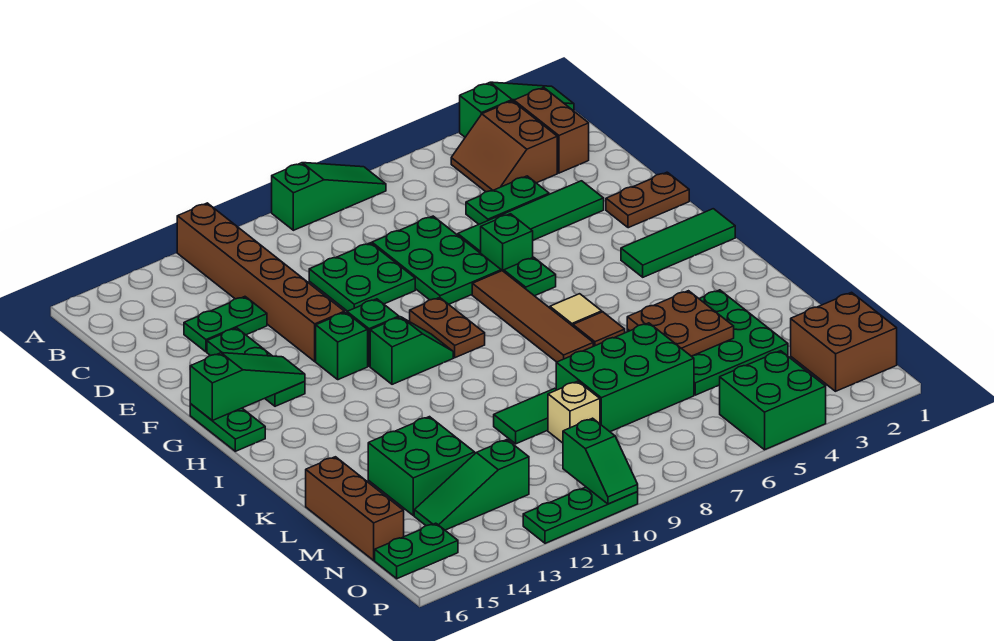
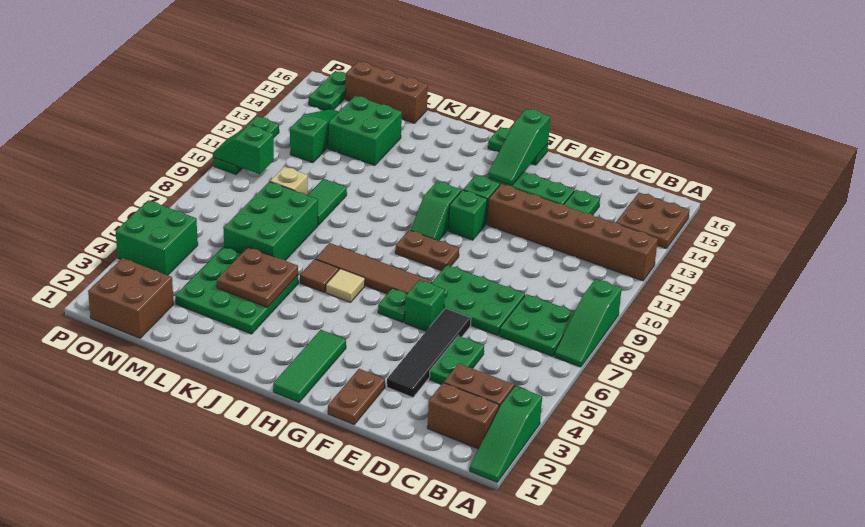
none -> brown 2x2 plate [616,193,690,249]
green 2x2 plate [309,243,415,311] -> green 2x2 plate moved to [500,294,574,356]
green 1x4 tile [458,181,604,253] -> black 1x4 tile [387,308,471,398]

